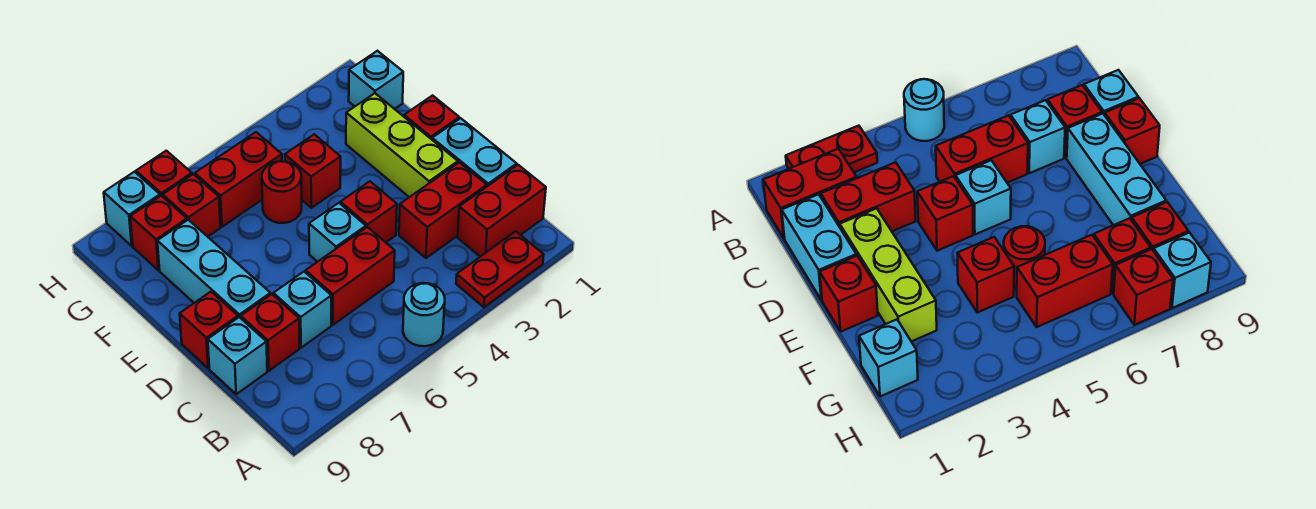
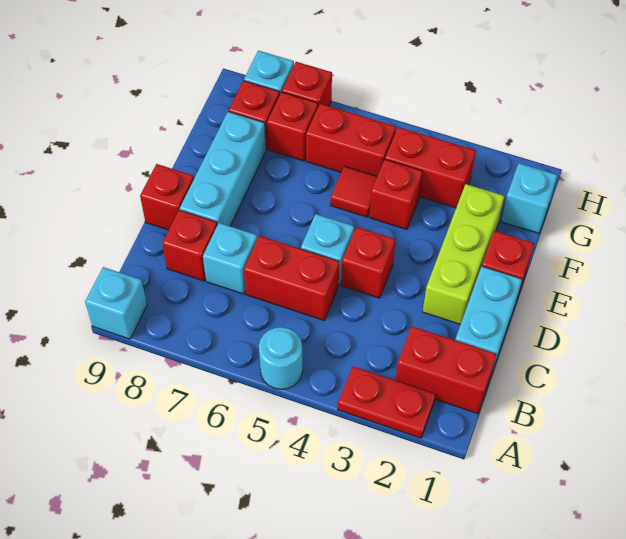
red 1x2 brick [399,162,487,258] -> red 1x2 brick moved to [385,127,476,208]
cyan 1x1 brick [208,317,267,394] -> cyan 1x1 brick moved to [85,267,147,339]
red 1x1 round brick [262,161,302,223] -> red 1x1 tile [330,166,377,217]

